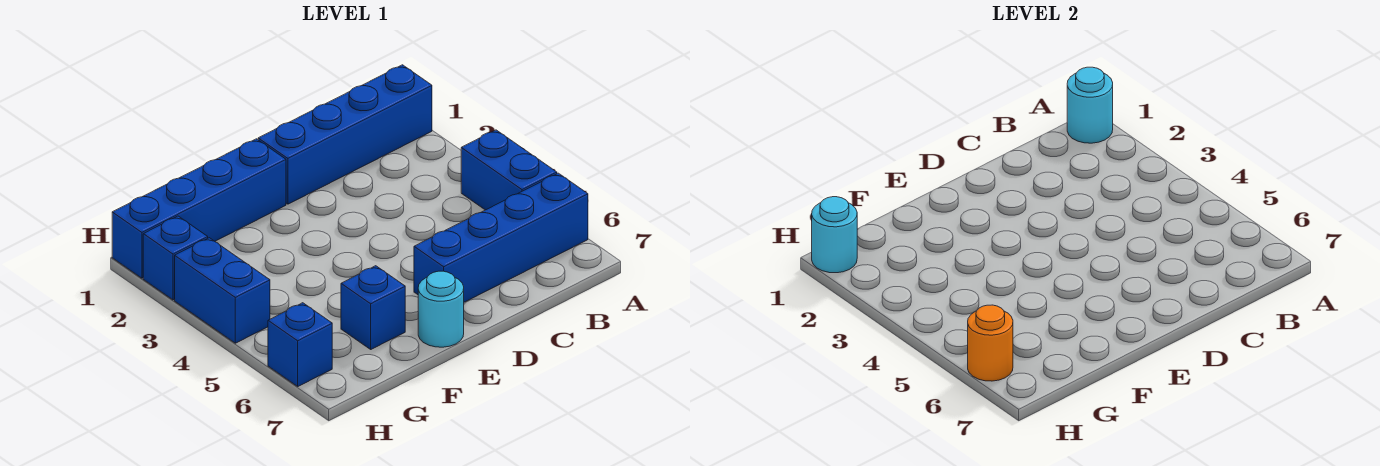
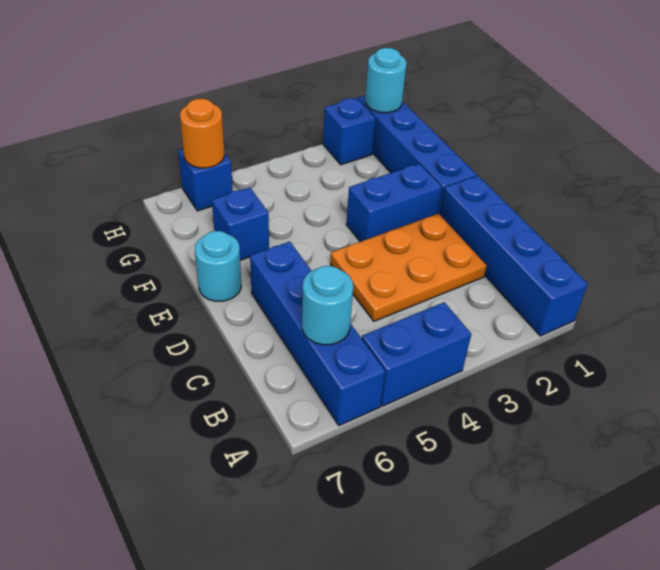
cyan 1x1 round brick [1067,67,1113,143] -> cyan 1x1 round brick moved to [302,266,353,345]
none -> orange 2x3 plate [330,214,487,321]
blue 1x2 brick [175,238,270,343] -> blue 1x2 brick moved to [346,164,442,242]

